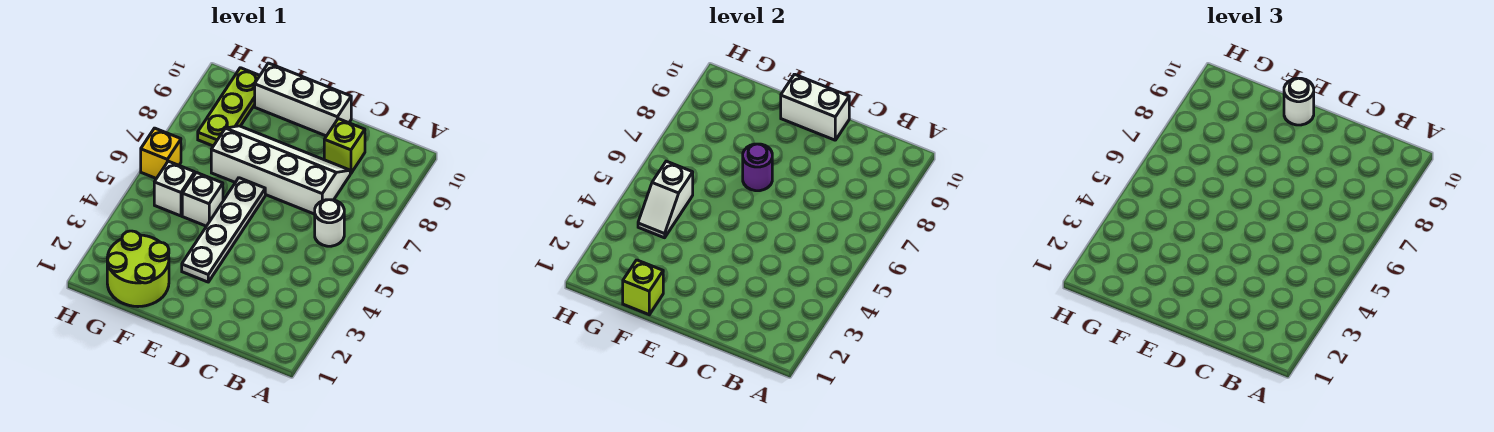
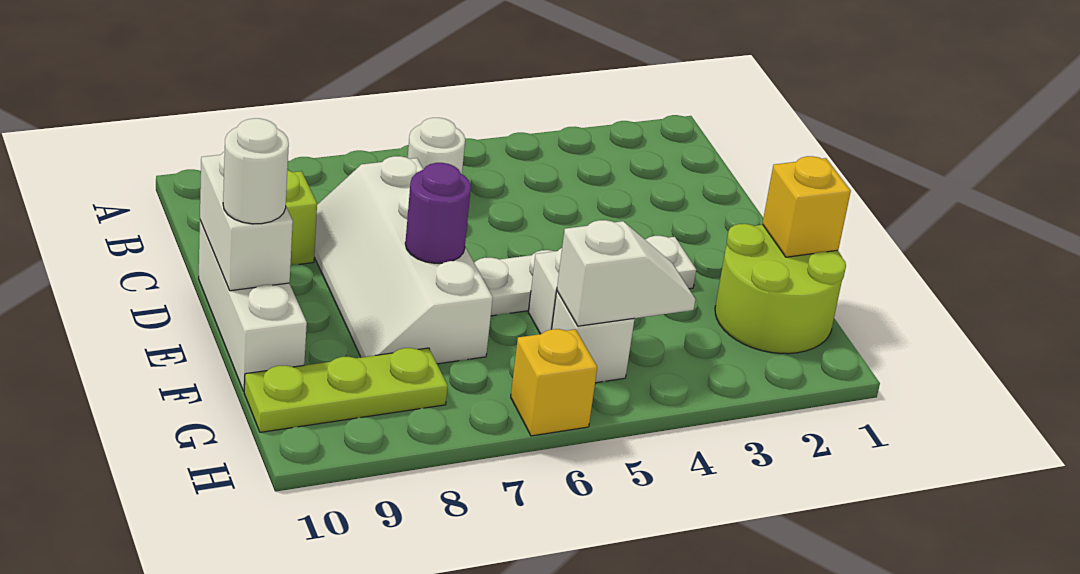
lime 1x1 brick [623,260,663,315] -> yellow 1x1 brick [762,156,851,257]

